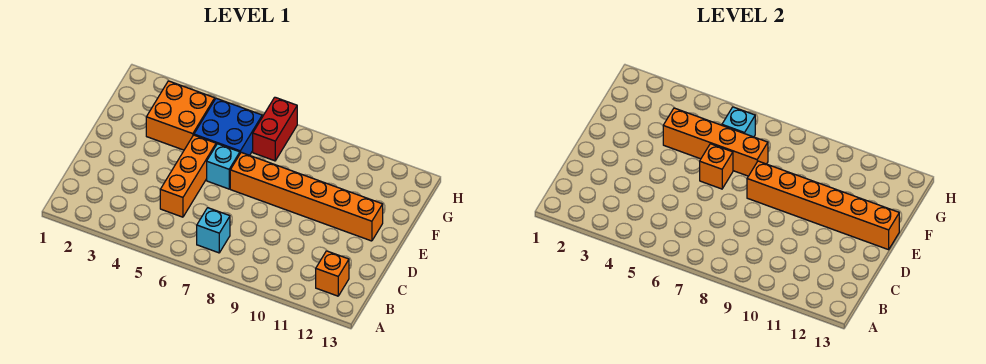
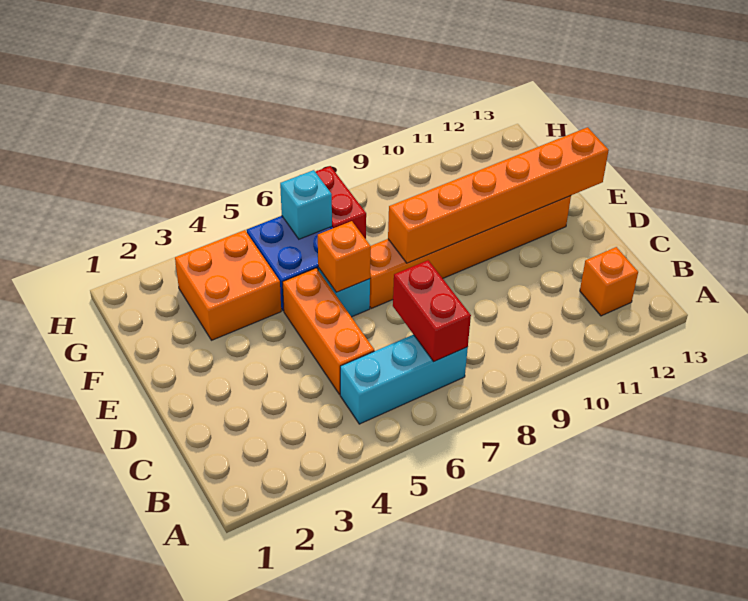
cyan 1x1 brick [197,208,230,253] -> cyan 1x3 brick [340,335,468,424]
none -> red 1x2 brick [393,260,471,361]
orange 1x4 brick [663,108,768,176] -> none

